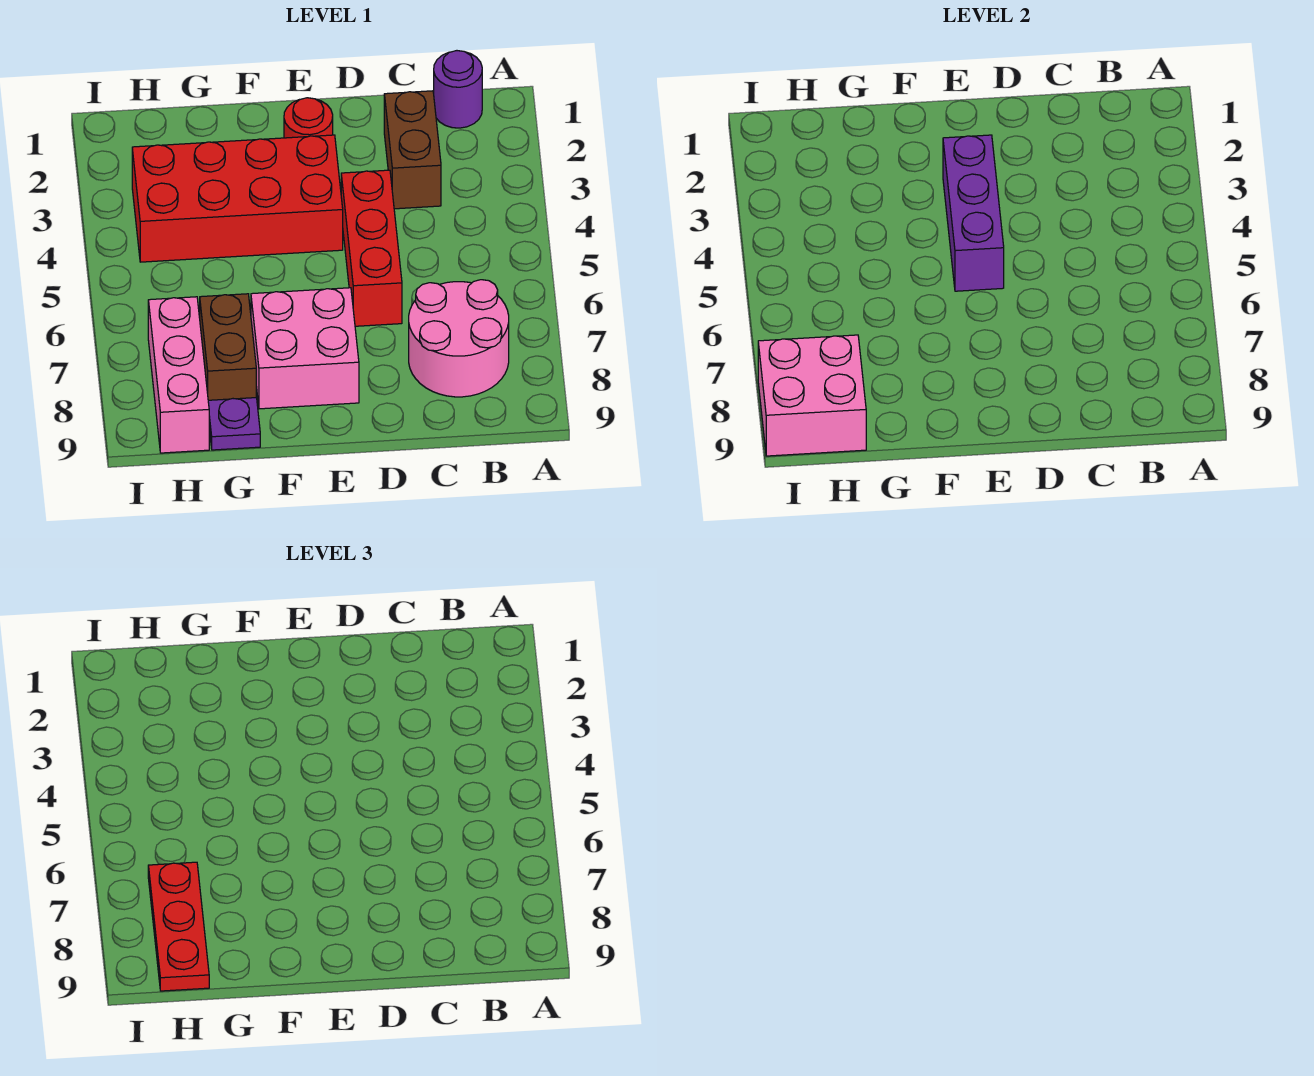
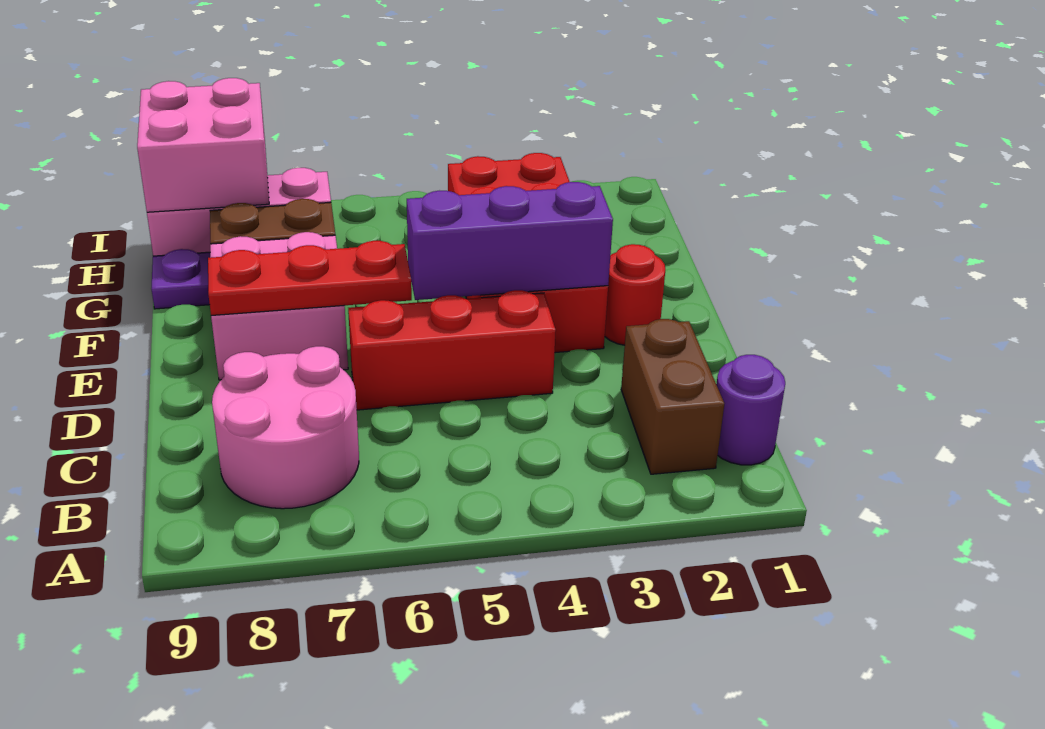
brown 1x2 brick [384,91,441,209] -> brown 1x2 brick turned to [621,319,724,474]
red 1x3 plate [148,862,209,991] -> red 1x3 plate moved to [208,241,412,316]

